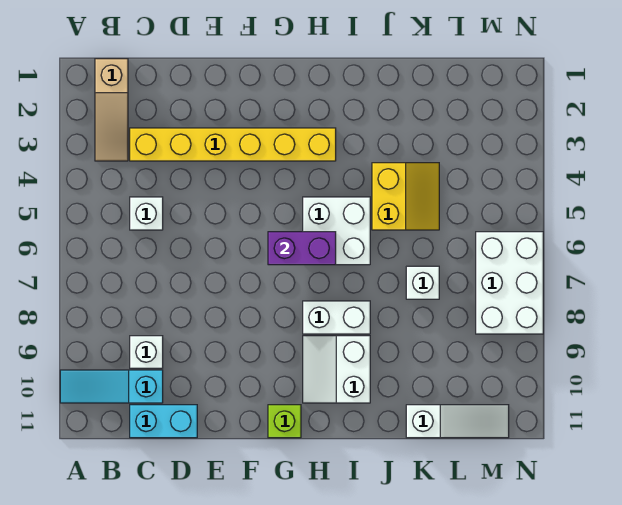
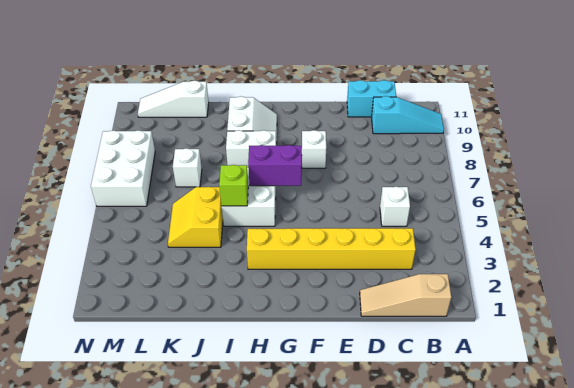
tan 1x3 slope [95,59,128,161] -> tan 1x3 slope turned to [360,274,451,316]
white 1x1 brick [130,336,163,368] -> white 1x1 brick moved to [302,130,326,168]
lime 1x1 brick [268,405,301,438] -> lime 1x1 brick moved to [219,165,248,206]

